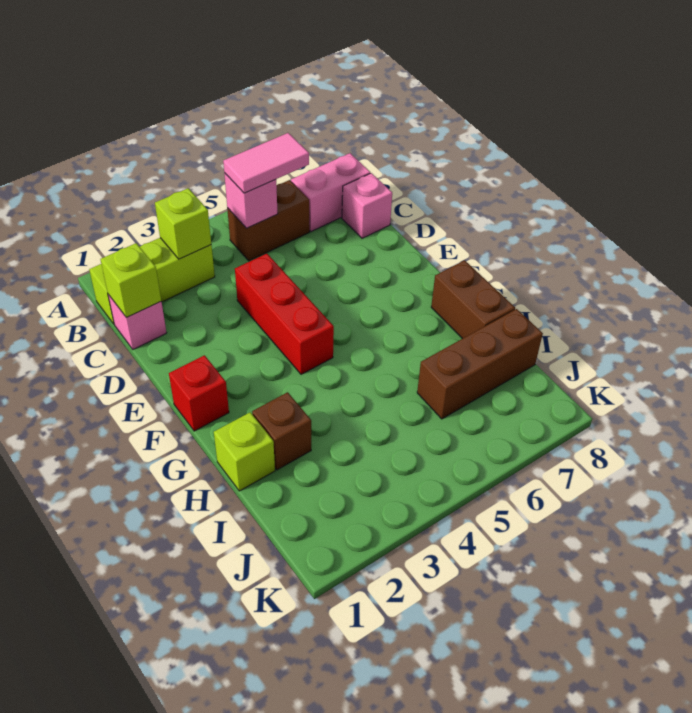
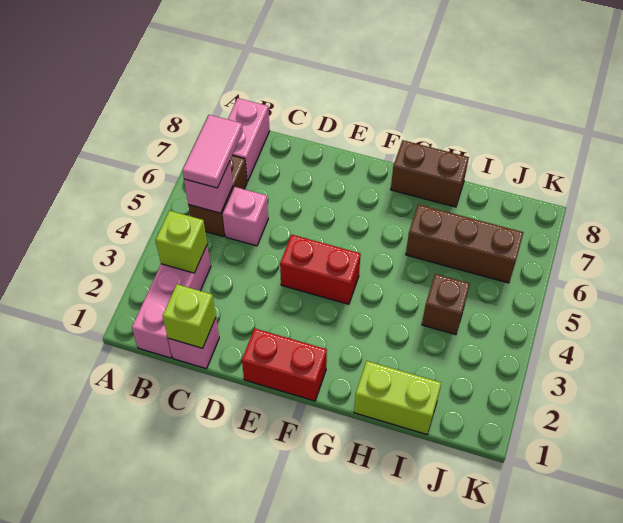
lime 1x3 brick [89,238,215,324] -> pink 1x3 brick [132,246,211,358]
pink 1x1 brick [342,173,392,238] -> pink 1x1 brick moved to [223,187,268,246]
red 1x3 brick [235,254,334,374] -> red 1x2 brick [280,235,361,304]
red 1x1 brick [169,355,229,431] -> red 1x2 brick [242,328,327,401]
lime 1x1 brick [214,412,275,491] -> lime 1x2 brick [354,361,441,434]
brown 1x1 brick [252,392,311,470] -> brown 1x1 brick moved to [422,274,470,335]
brown 1x3 brick [417,309,543,419] -> brown 1x3 brick turned to [406,204,523,283]

